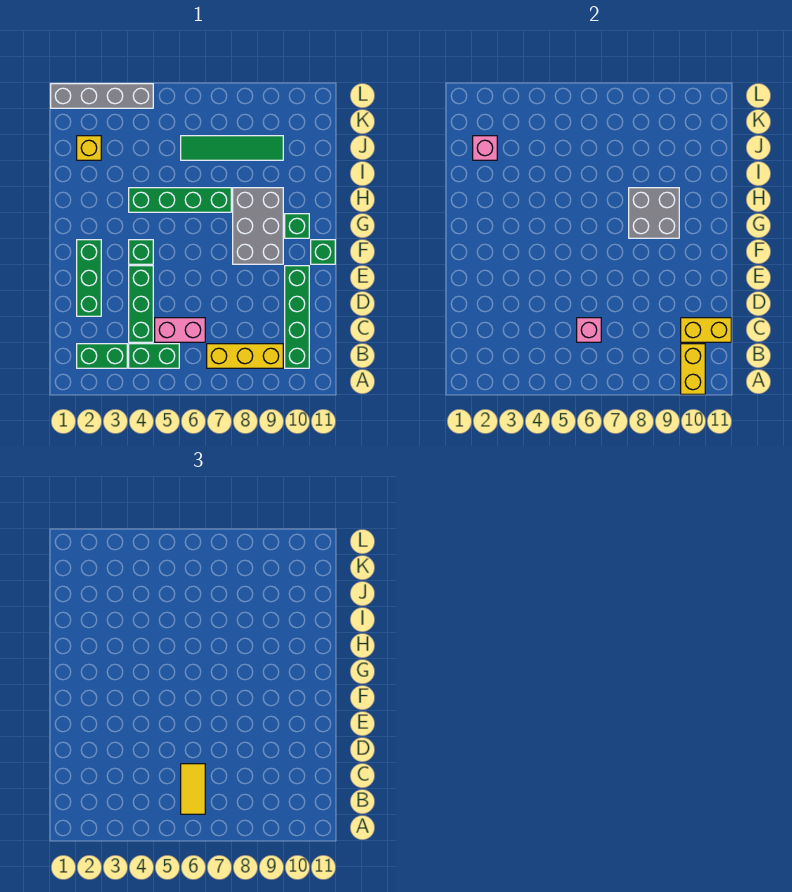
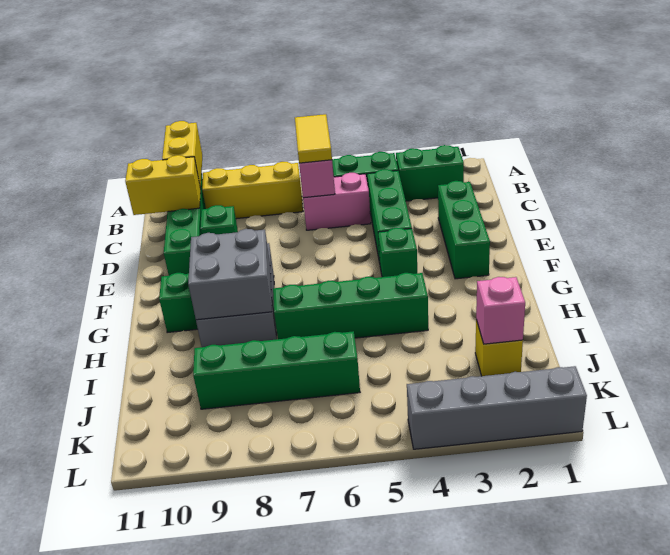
green 1x1 brick [311,240,335,264] -> green 1x1 brick moved to [200,205,238,234]
green 1x4 tile [181,136,283,160] -> green 1x4 brick [193,331,360,409]

